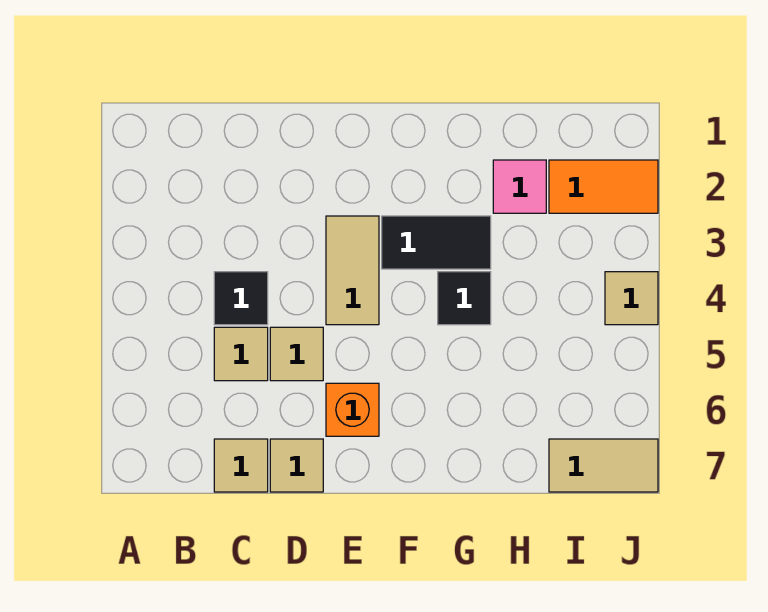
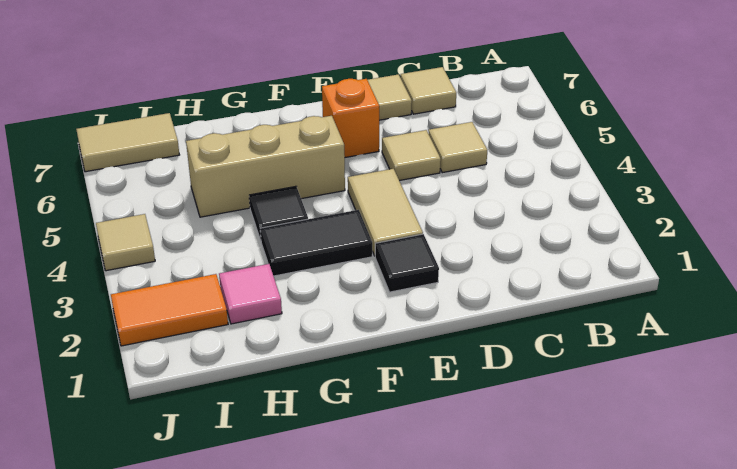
black 1x1 tile [214,272,268,325] -> black 1x1 tile moved to [375,234,439,292]
none -> tan 1x3 brick [186,116,345,217]

